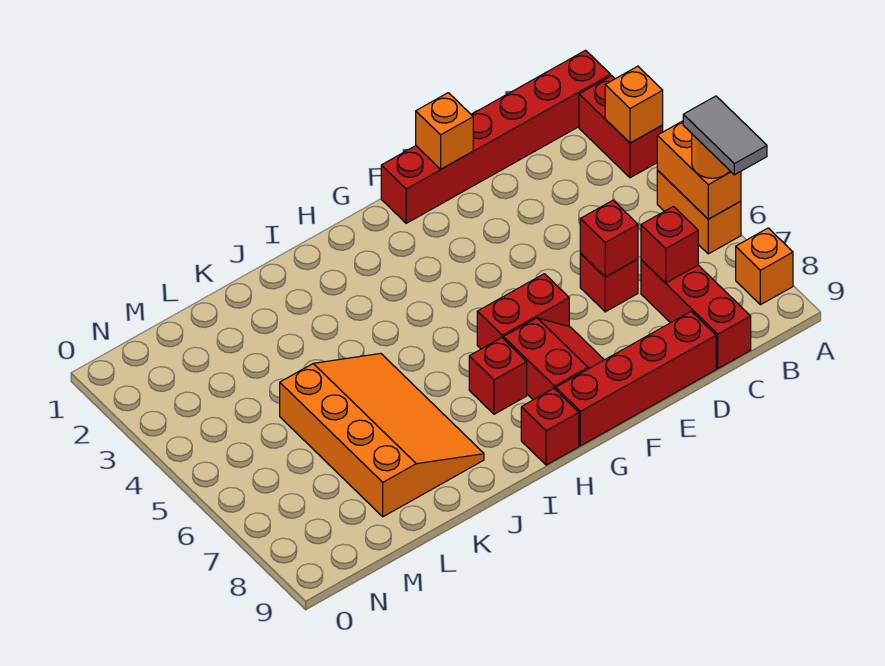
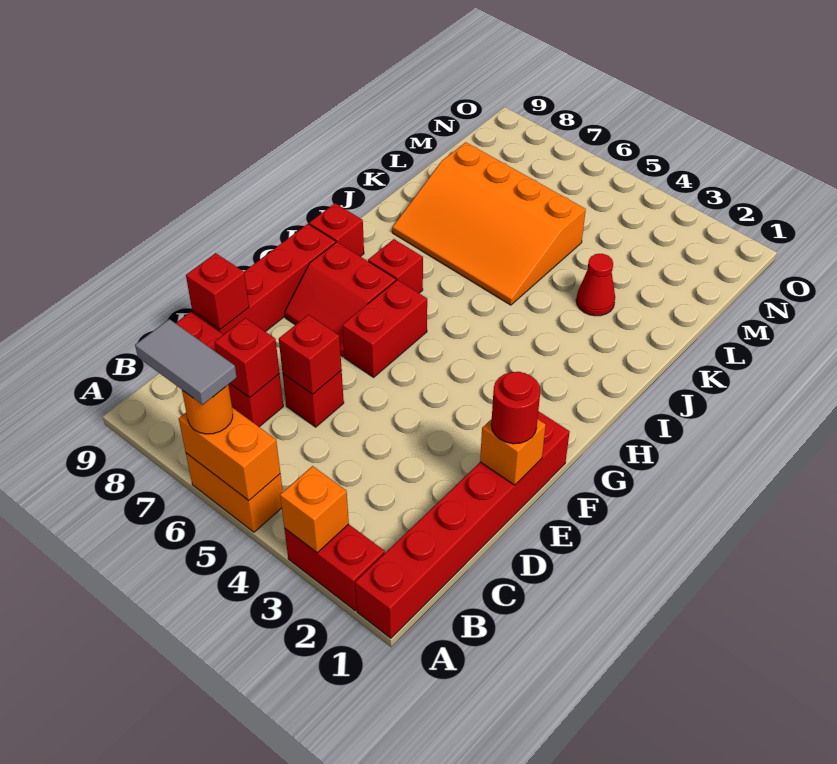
orange 1x1 brick [736,228,793,305] -> none
none -> red 1x1 brick [186,253,249,329]
none -> red 1x1 round brick [491,372,540,444]
none -> red 1x1 cone [576,254,615,316]

